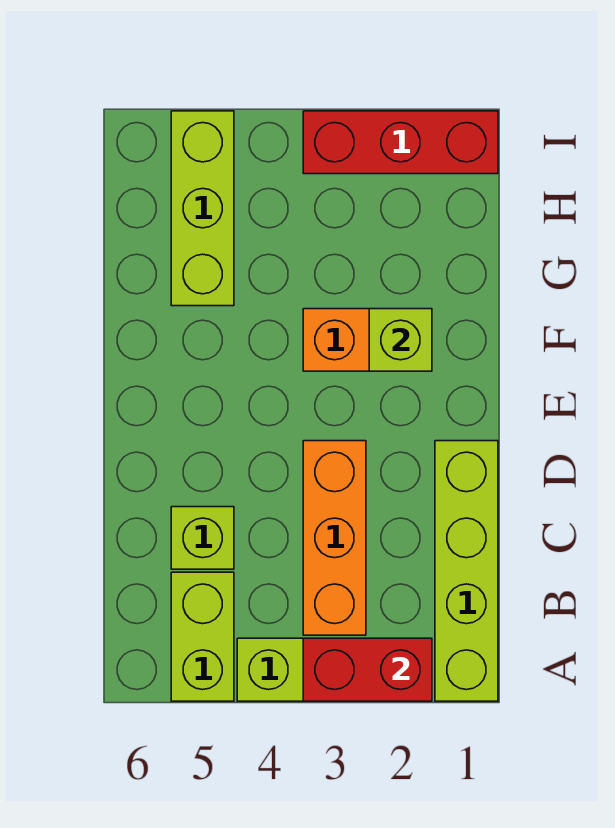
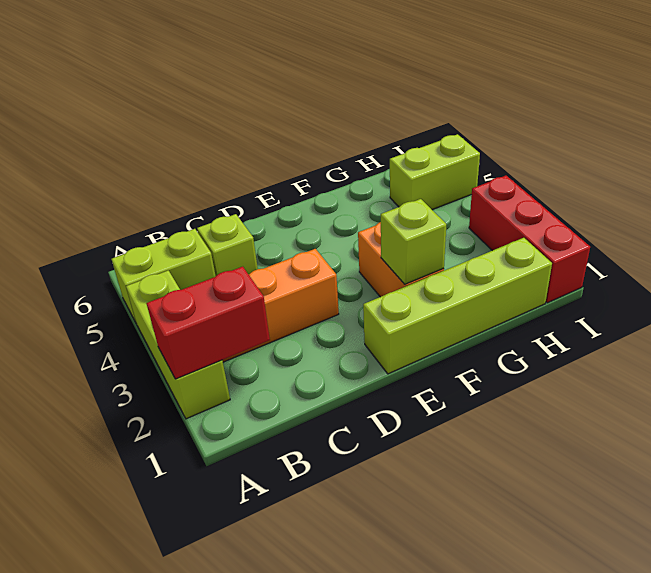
lime 1x4 brick [435,441,498,701] -> lime 1x4 brick moved to [363,238,552,374]
red 1x2 brick [303,638,432,701] -> red 1x2 brick turned to [146,267,270,379]
lime 1x3 brick [171,111,234,306] -> lime 1x2 brick [390,134,480,210]

